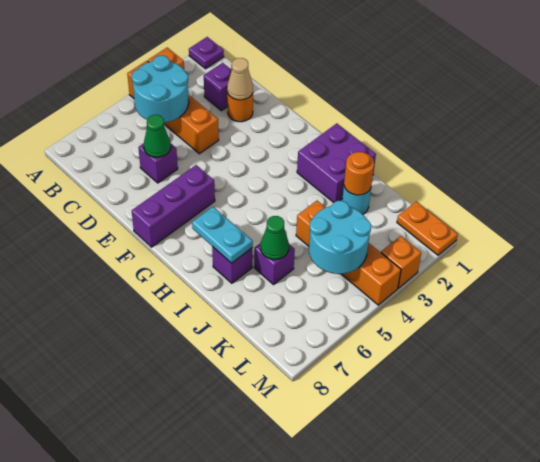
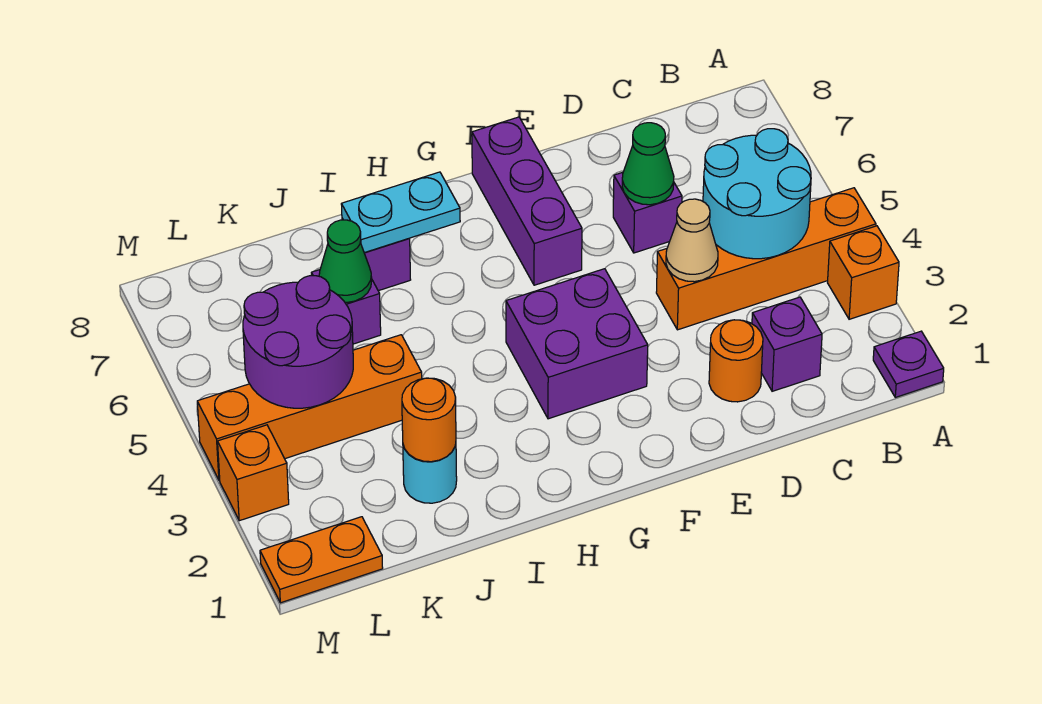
tan 1x1 cone [227,58,253,100] -> tan 1x1 cone moved to [666,199,718,282]
purple 2x2 brick [297,123,376,202] -> purple 2x2 brick moved to [506,269,648,419]
cyan 2x2 round brick [309,201,371,274] -> purple 2x2 round brick [243,276,353,408]

